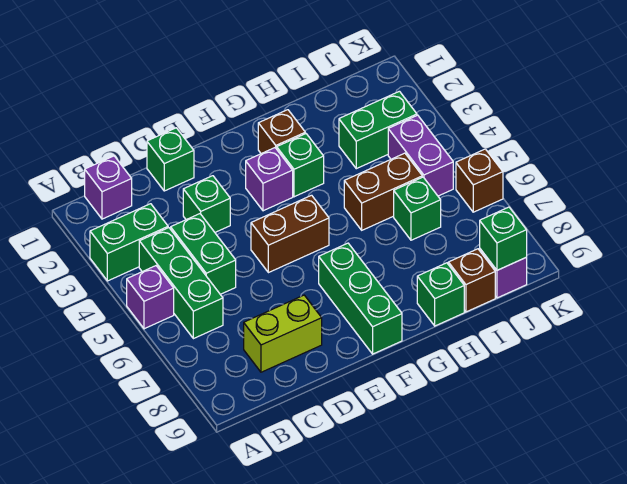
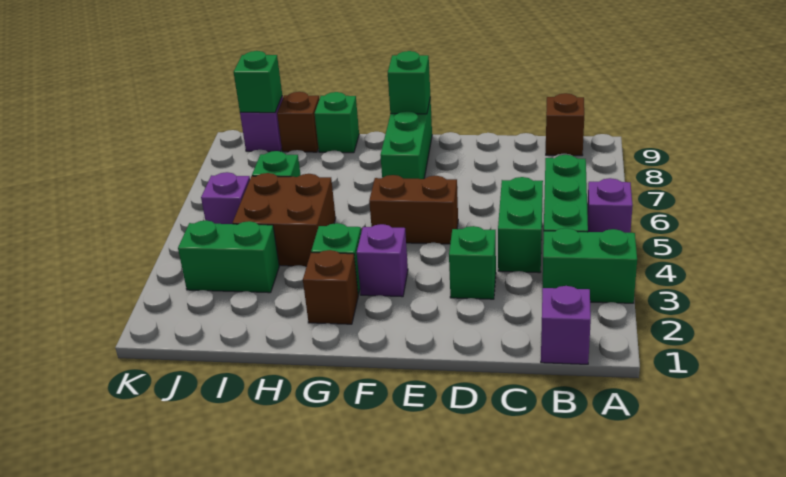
lime 1x2 brick [244,295,322,372] -> none
green 1x1 brick [147,128,194,191] -> green 1x1 brick moved to [388,51,430,114]
brown 1x2 brick [344,153,422,230] -> brown 2x2 brick [233,173,336,266]
purple 1x2 brick [388,115,453,196] -> purple 1x1 brick [201,172,250,224]
brown 1x1 brick [456,149,503,212] -> brown 1x1 brick moved to [546,93,584,156]

